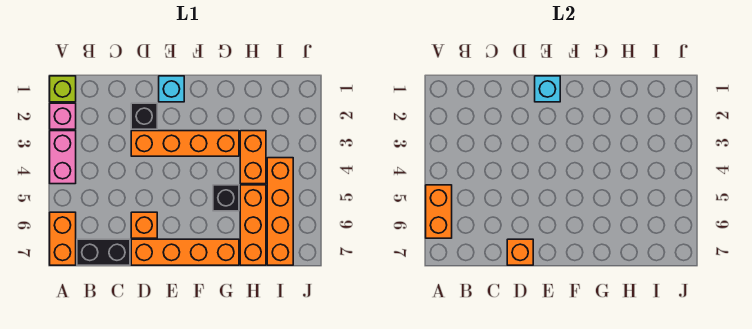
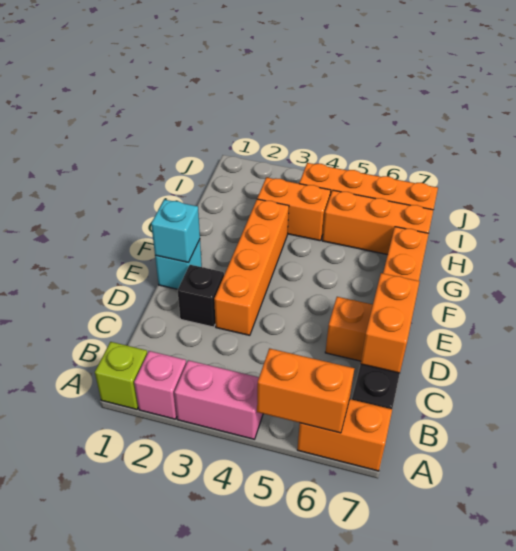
orange 1x1 brick [507,239,533,265] -> orange 1x2 brick [361,273,420,373]
black 1x1 brick [213,185,239,211] -> none

